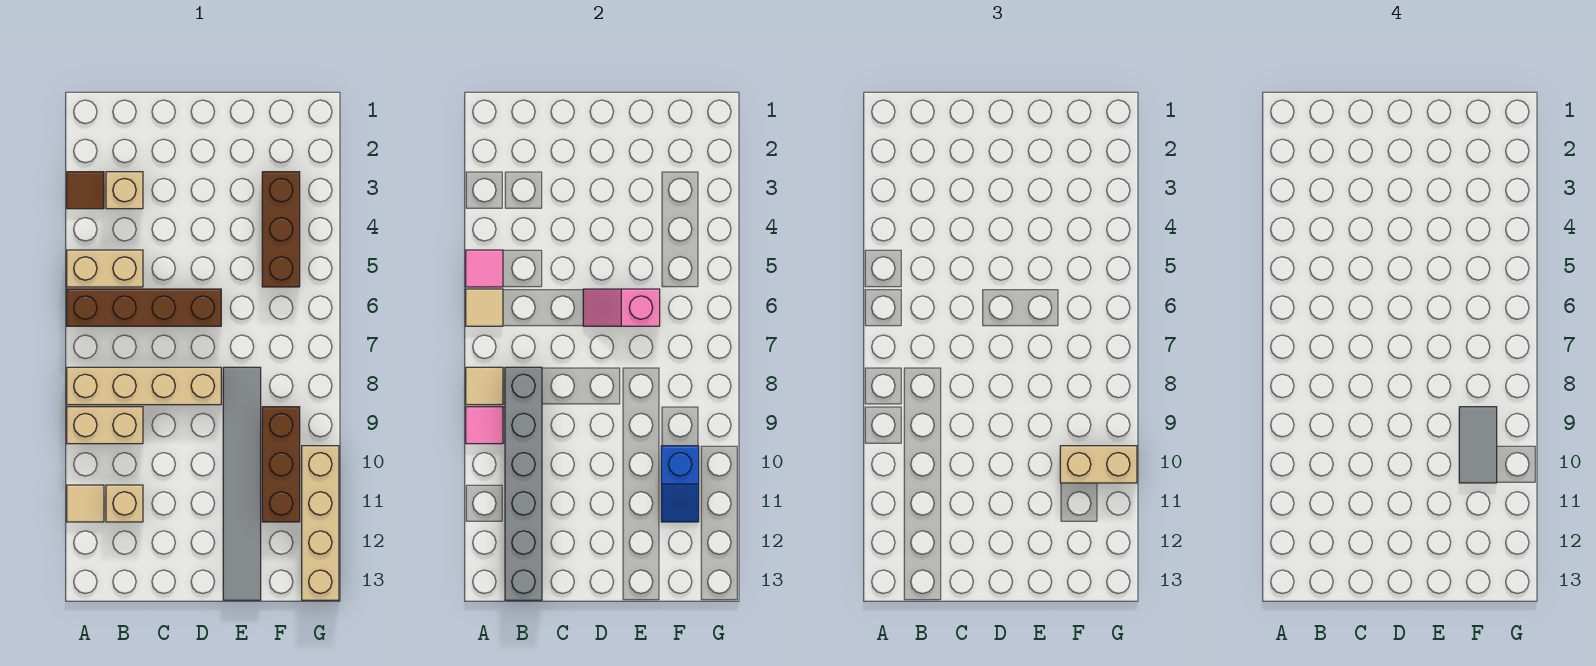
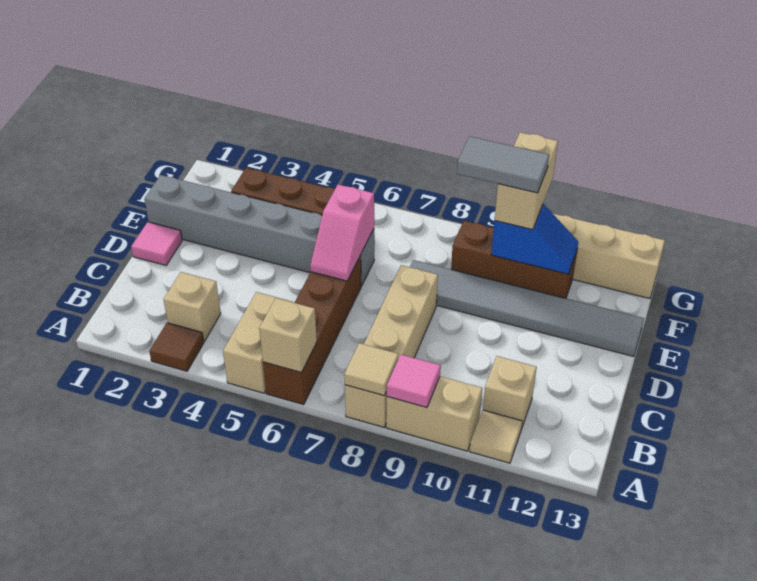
pink 1x1 tile [466,250,503,287] -> pink 1x1 tile moved to [131,222,182,265]
tan 1x1 tile [466,289,503,326] -> tan 1x1 brick [259,298,317,373]
tan 1x2 brick [67,407,143,444] -> tan 1x2 brick turned to [386,376,482,451]
grey 1x6 brick [505,367,542,600] -> grey 1x6 brick moved to [144,175,374,286]

